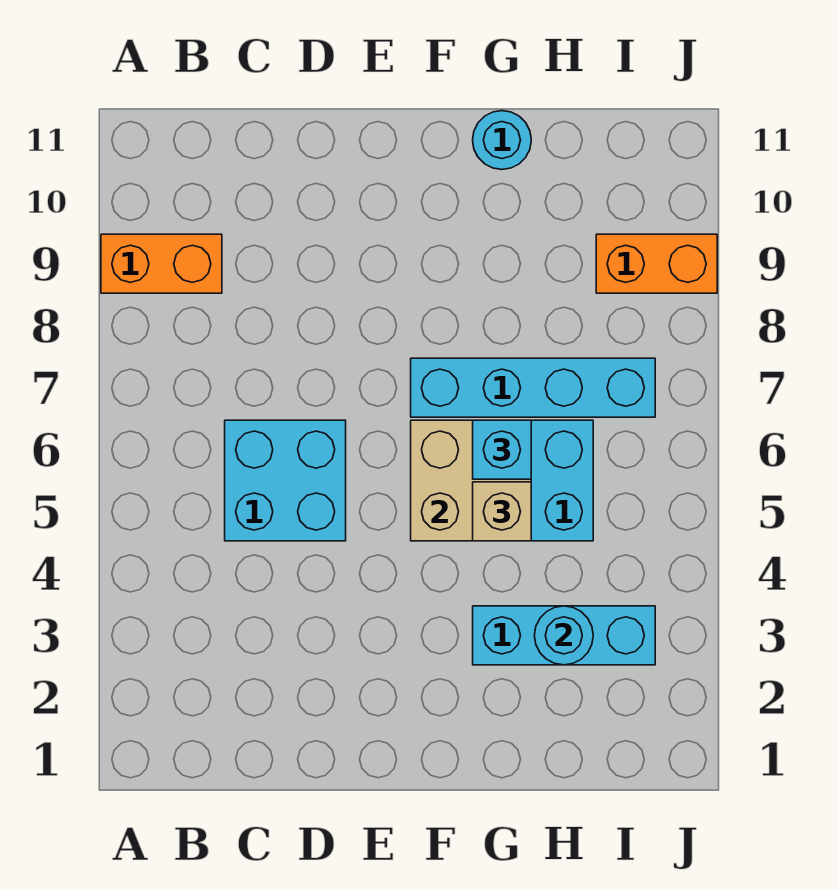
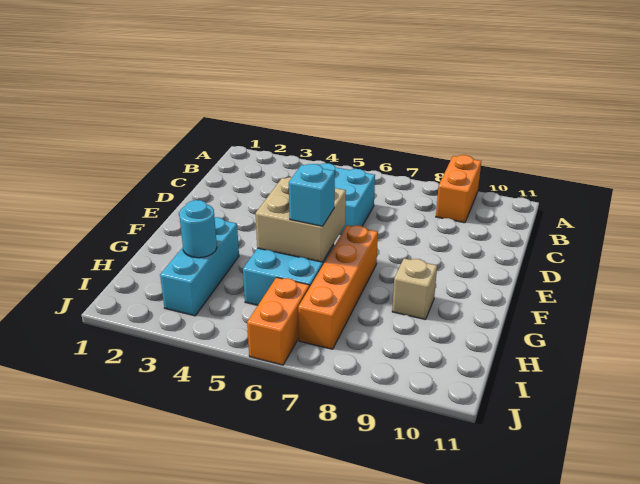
cyan 1x4 brick [411,358,655,417] -> orange 1x4 brick [298,225,378,349]
tan 1x1 brick [473,482,531,541] -> tan 1x1 brick moved to [392,258,437,320]
cyan 1x1 round brick [473,111,531,169] -> none
orange 1x2 brick [596,234,717,293] -> orange 1x2 brick moved to [247,277,309,365]

